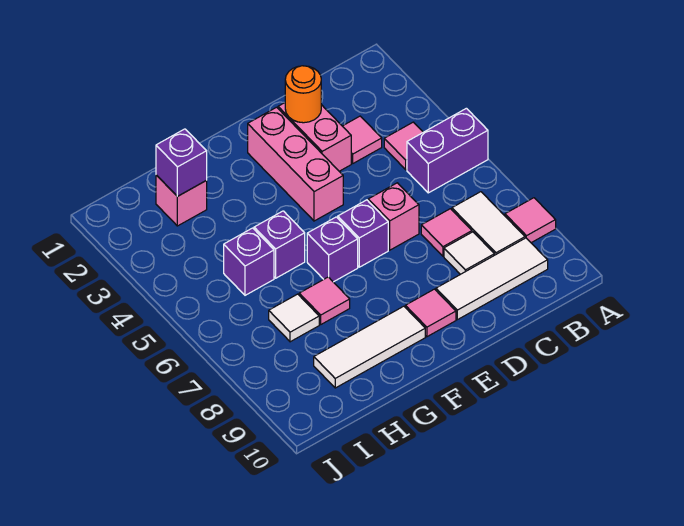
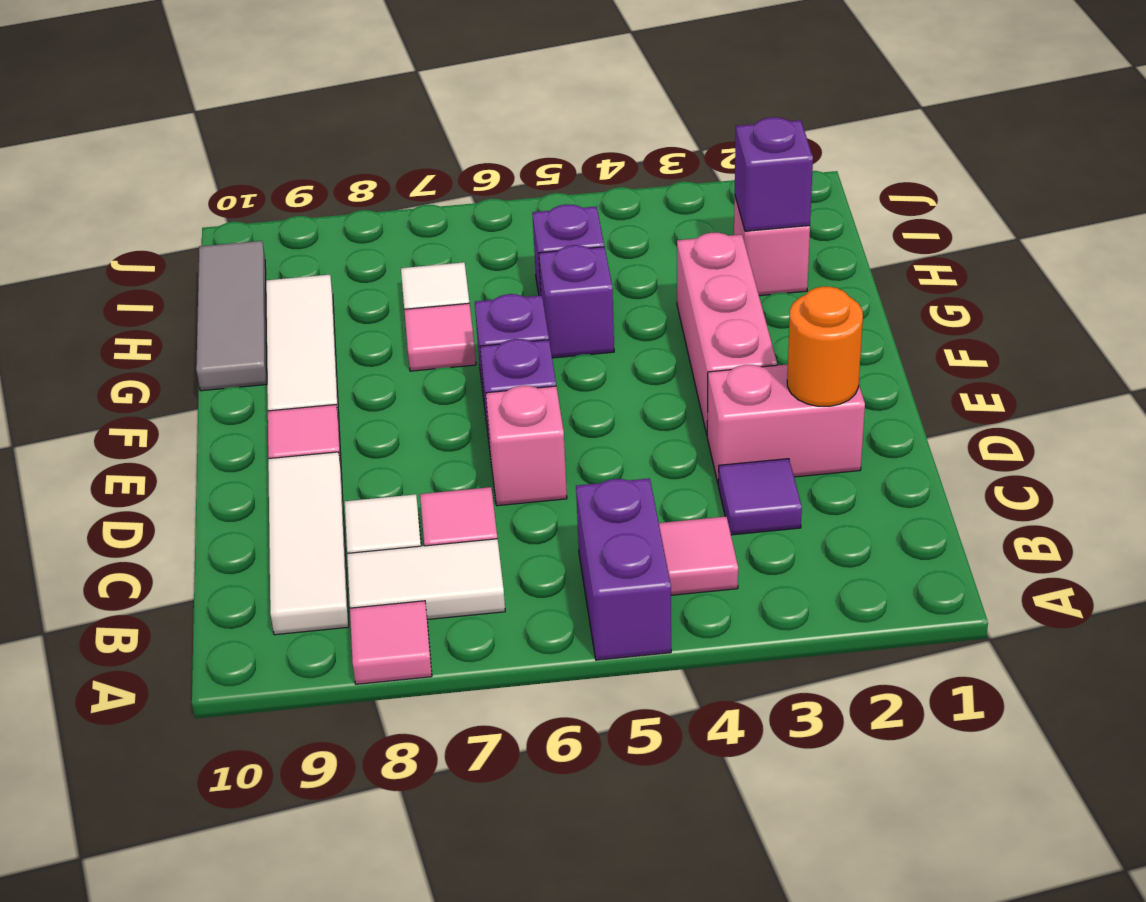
pink 1x1 tile [343,116,382,163] -> purple 1x1 tile [718,459,802,535]
pink 1x3 brick [248,107,343,221] -> pink 1x3 brick turned to [677,233,777,434]
none -> grey 1x3 tile [196,241,267,391]

